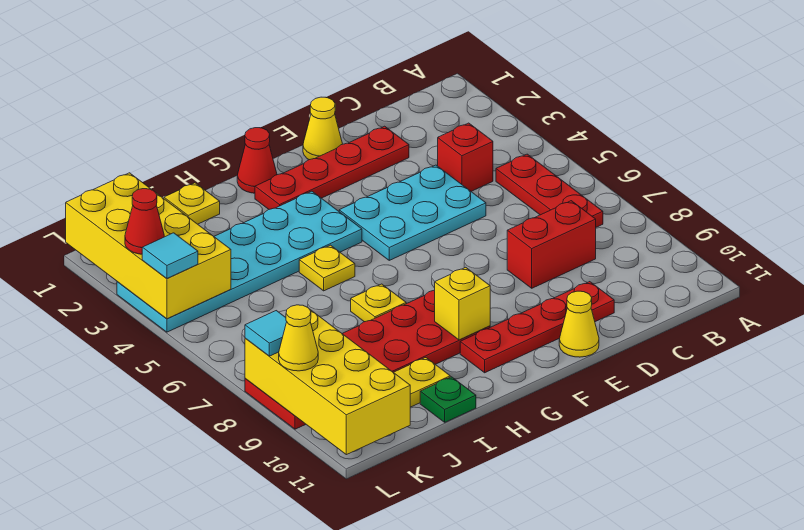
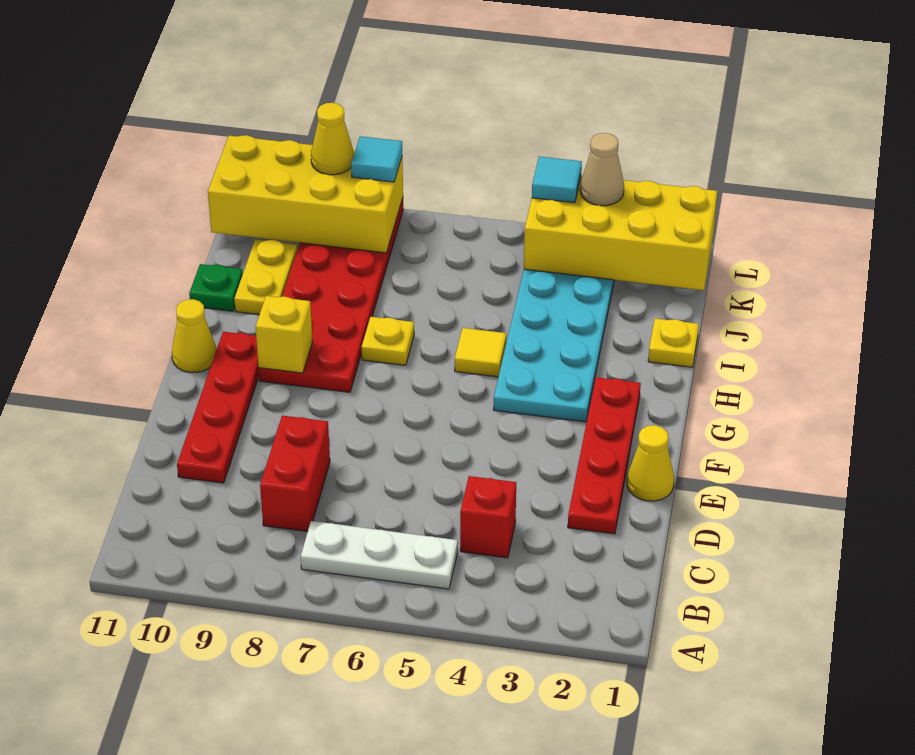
red 1x3 plate [496,154,603,227] -> white 1x3 plate [301,521,458,589]
cyan 2x3 plate [339,165,486,260] -> none
yellow 1x1 cone [559,291,599,357] -> yellow 1x1 cone moved to [172,299,217,372]
red 1x1 cone [237,128,277,193] -> none
yellow 1x1 plate [299,245,355,291] -> yellow 1x1 tile [455,328,506,377]
red 1x1 cone [125,189,164,254] -> tan 1x1 cone [580,133,624,206]

